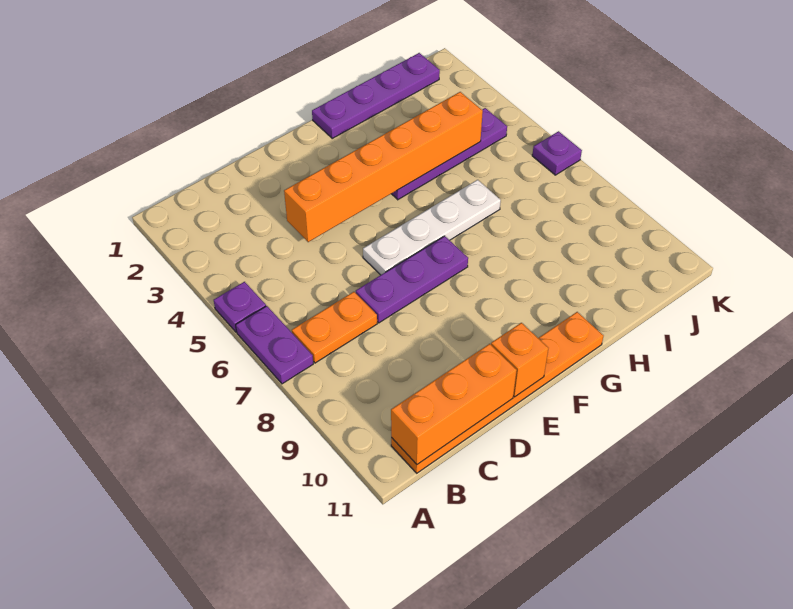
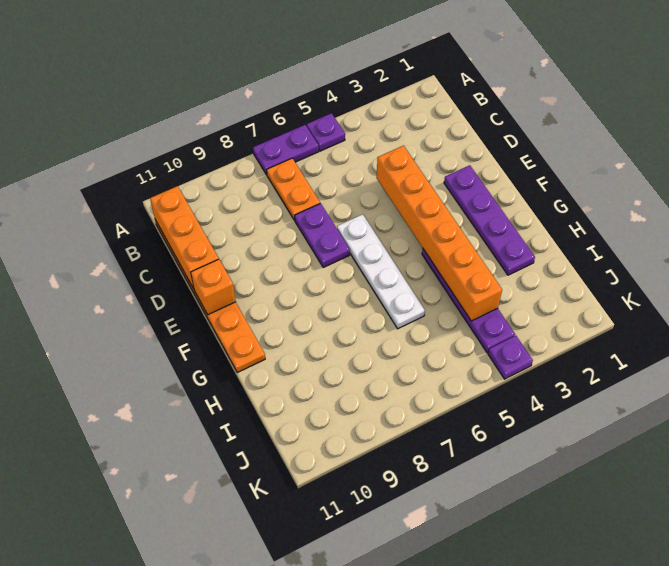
purple 1x3 plate [356,236,468,323] -> purple 1x2 plate [295,203,350,267]
purple 1x4 plate [312,53,440,138] -> purple 1x4 plate moved to [444,165,535,275]
purple 1x1 plate [532,131,582,175] -> purple 1x1 plate moved to [488,336,533,379]

